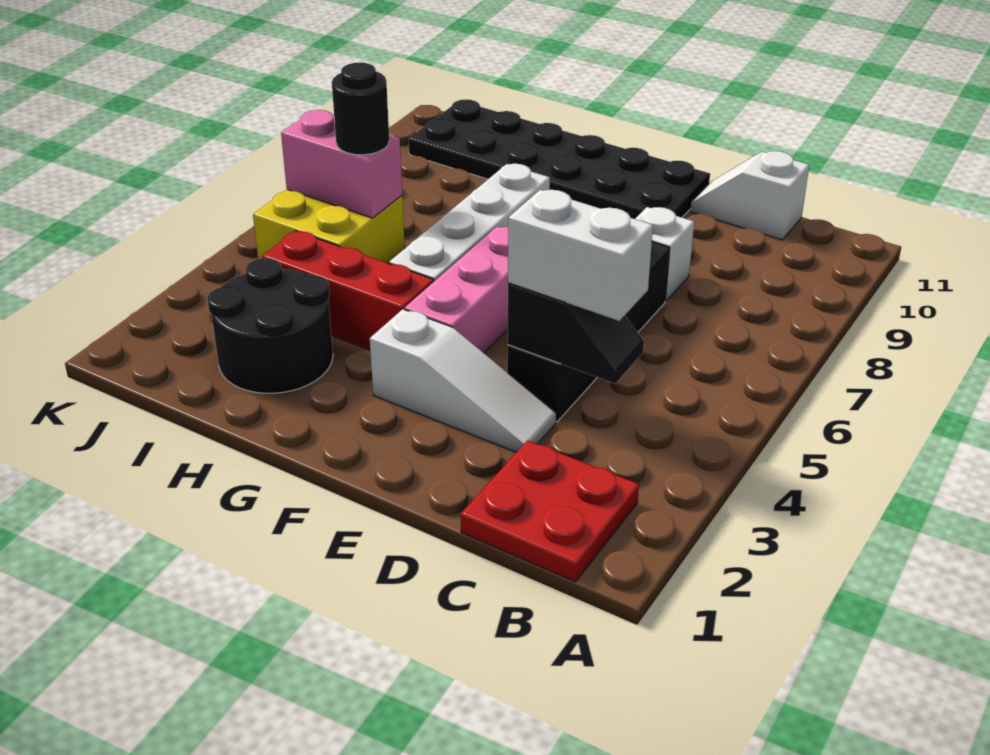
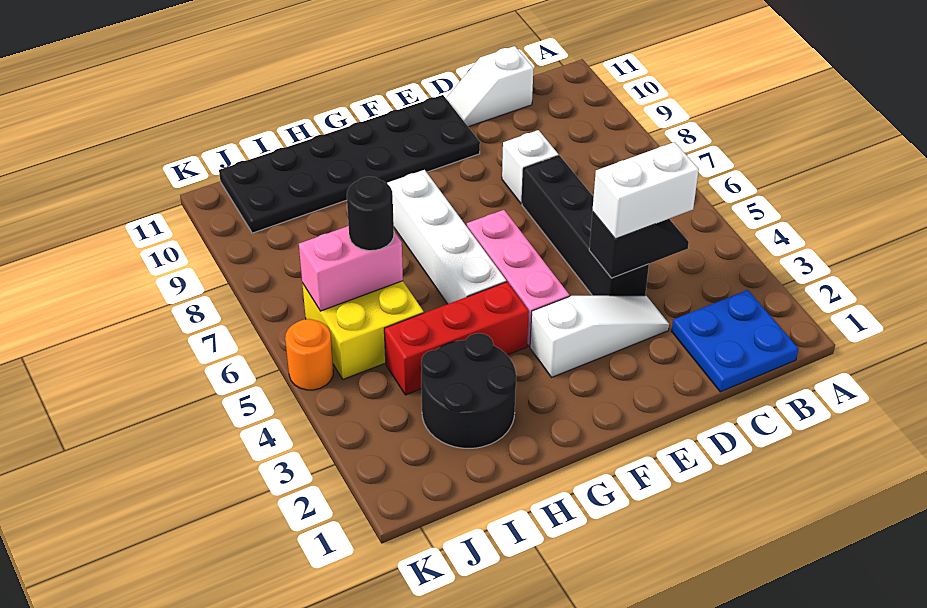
red 2x2 plate [461,440,639,582] -> blue 2x2 plate [671,290,798,392]
none -> orange 1x1 round brick [285,319,333,390]

